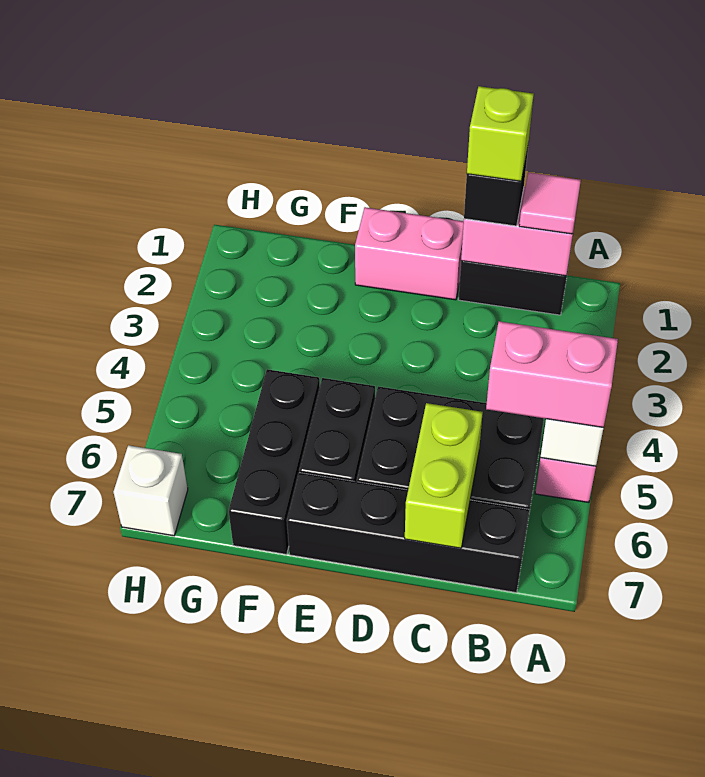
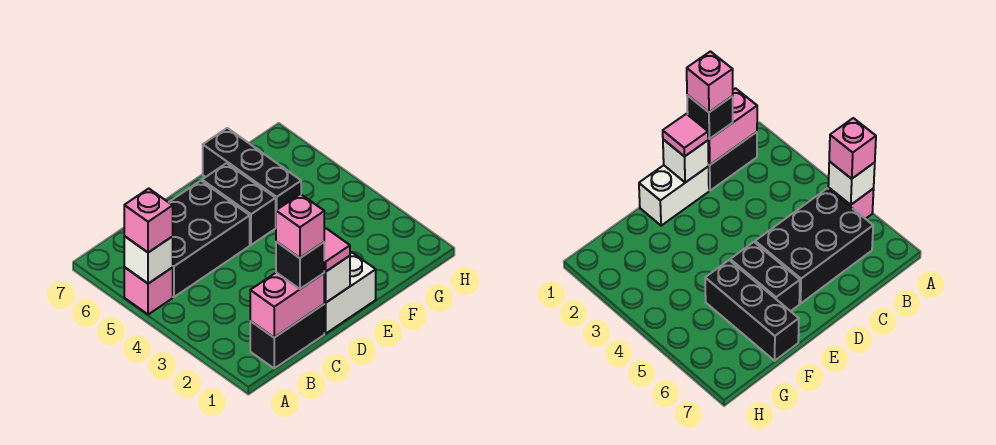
pink 1x2 brick [486,321,618,428] -> pink 1x1 brick [124,189,173,253]
pink 1x1 tile [519,172,581,234] -> pink 1x1 tile moved to [324,228,350,272]
black 1x4 brick [287,473,529,592] -> none
lime 1x1 brick [467,86,534,181] -> pink 1x1 brick [276,194,324,258]
lime 1x2 brick [405,403,483,548] -> none
pink 1x2 brick [355,207,464,300] -> white 1x2 brick [324,253,376,334]
white 1x1 brick [113,445,188,536] -> white 1x1 brick moved to [324,256,350,303]

